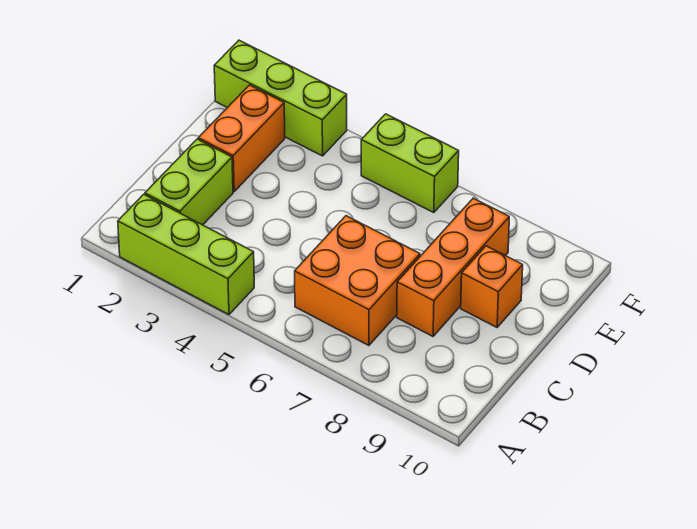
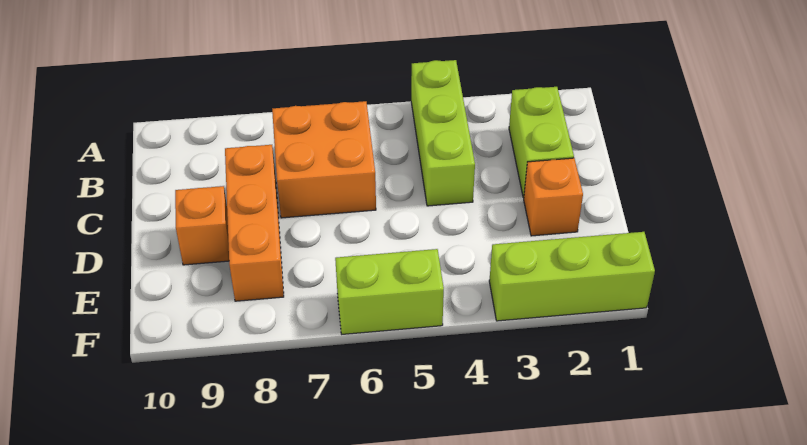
lime 1x3 brick [118,194,254,315] -> lime 1x3 brick turned to [411,60,475,206]
orange 1x2 brick [198,85,285,192] -> orange 1x1 brick [524,158,583,236]

